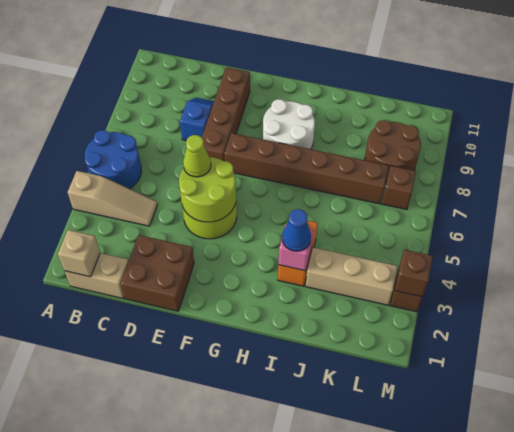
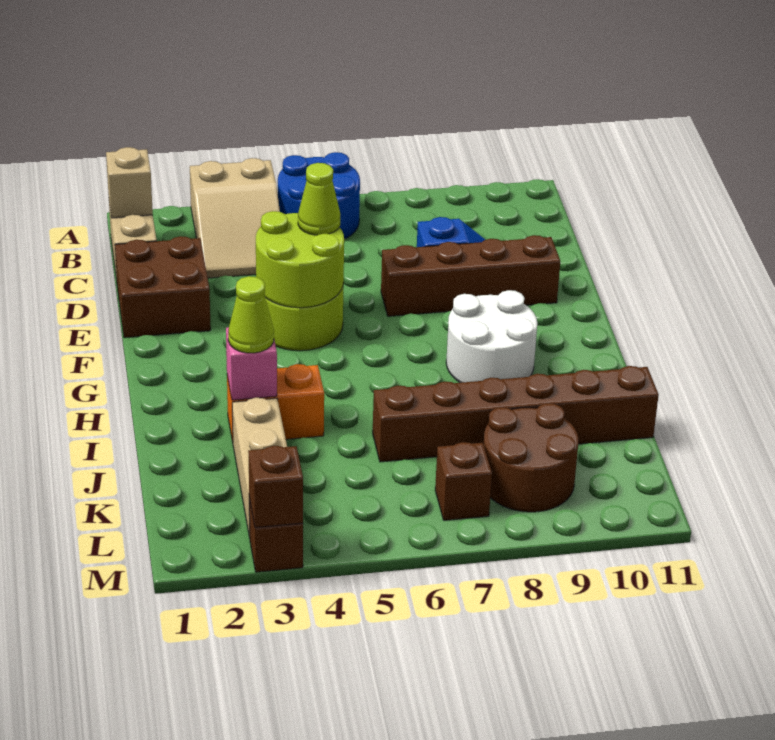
tan 1x3 slope [68,171,157,226] -> tan 2x3 slope [190,158,280,278]
brown 1x6 brick [224,133,389,204] -> brown 1x6 brick turned to [373,366,659,462]
blue 1x1 cone [282,209,311,251] -> lime 1x1 cone [228,276,274,353]

